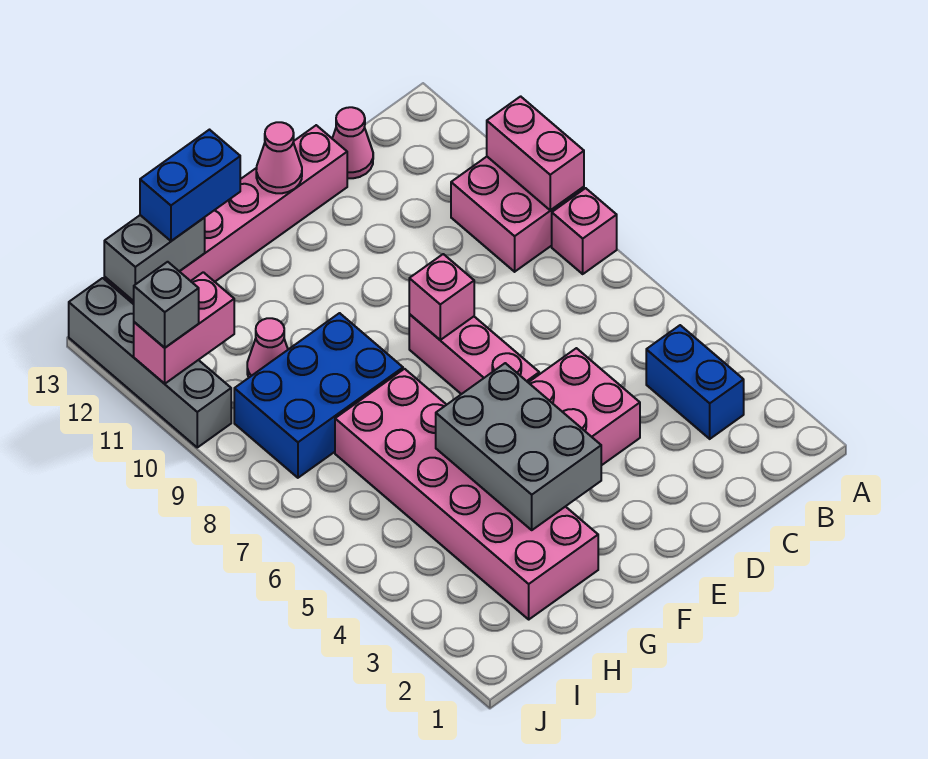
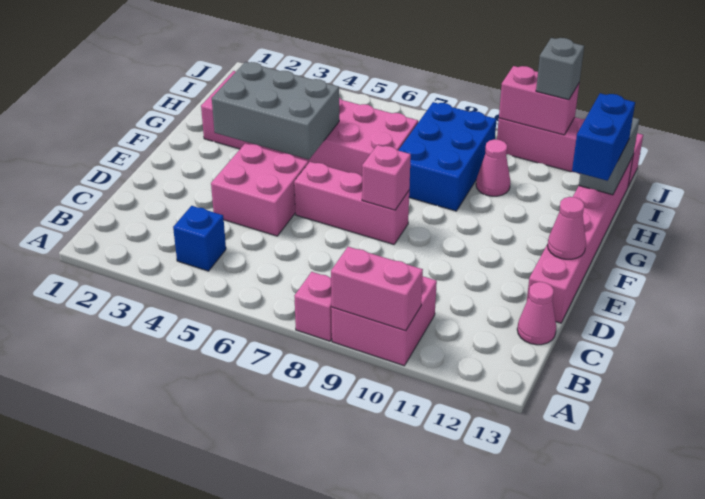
blue 1x2 brick [646,325,744,439] -> blue 1x1 brick [173,206,226,271]
pink 1x2 brick [134,272,234,384] -> pink 1x2 brick turned to [499,66,579,135]
grey 1x4 brick [69,278,231,447] -> pink 1x4 brick [497,117,643,186]

